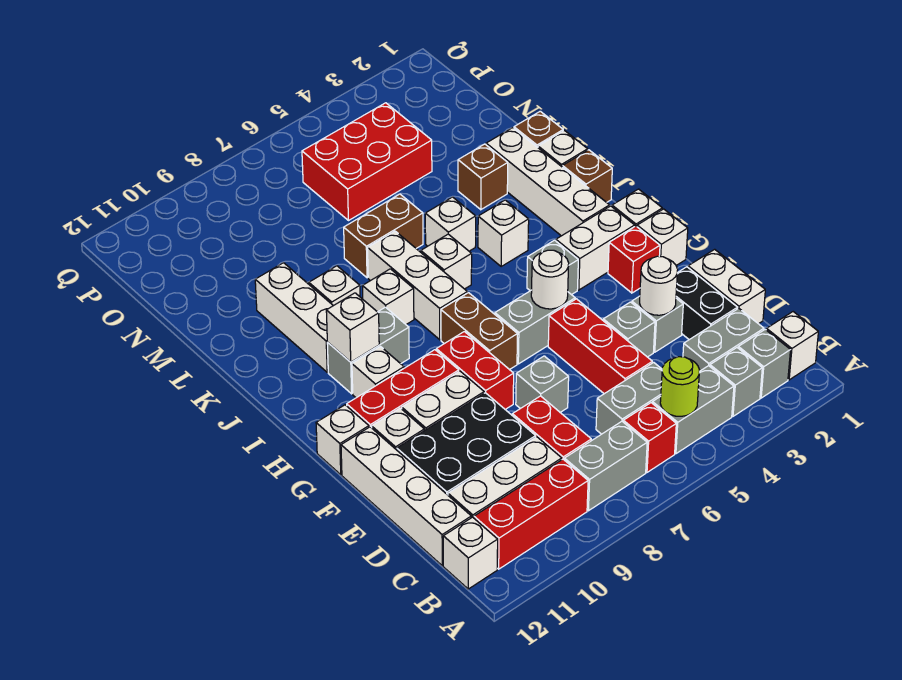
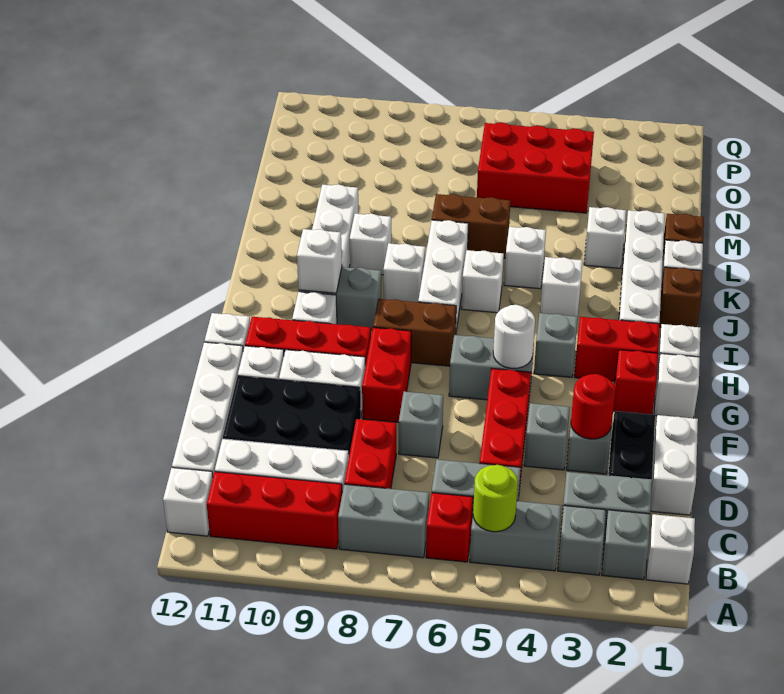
white 1x1 round brick [640,256,678,315] -> red 1x1 round brick [571,374,615,439]
brown 1x2 brick [441,293,518,370] -> brown 1x2 brick turned to [373,299,456,366]
white 1x2 brick [556,206,635,290] -> red 1x2 brick [574,317,660,381]
brown 1x1 brick [458,144,508,210] -> white 1x1 brick [584,207,626,268]

